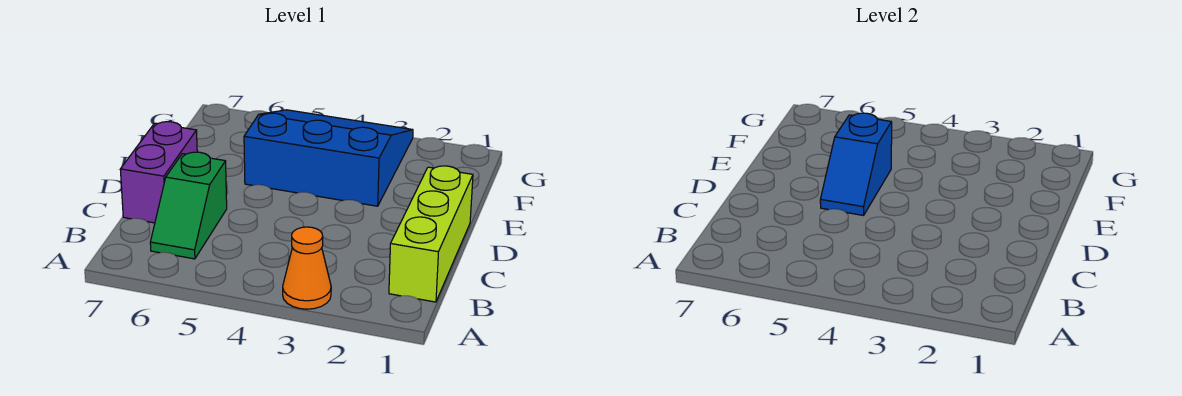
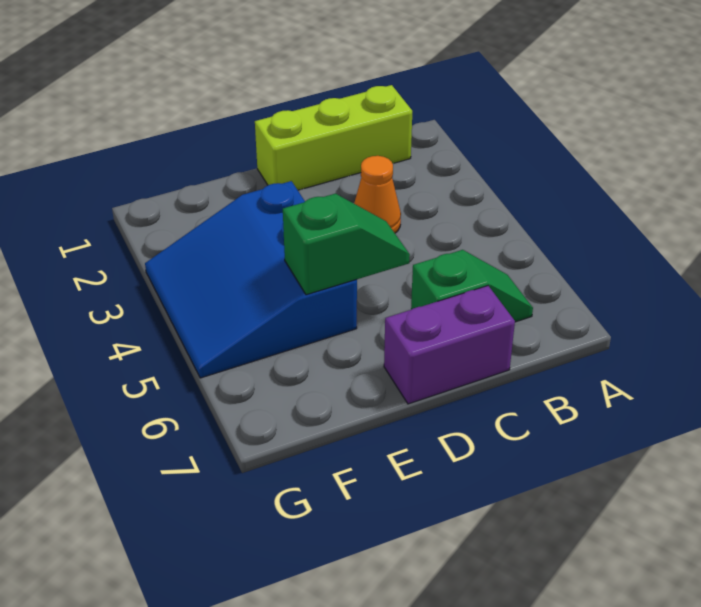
orange 1x1 cone [283,227,331,309] -> orange 1x1 cone moved to [354,156,401,233]
blue 1x2 slope [820,113,892,215] -> green 1x2 slope [283,194,410,295]

